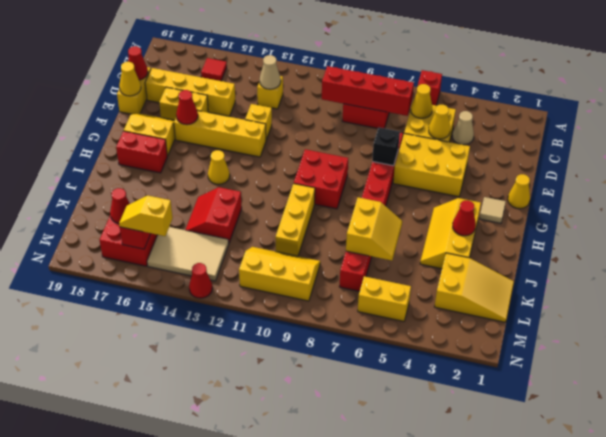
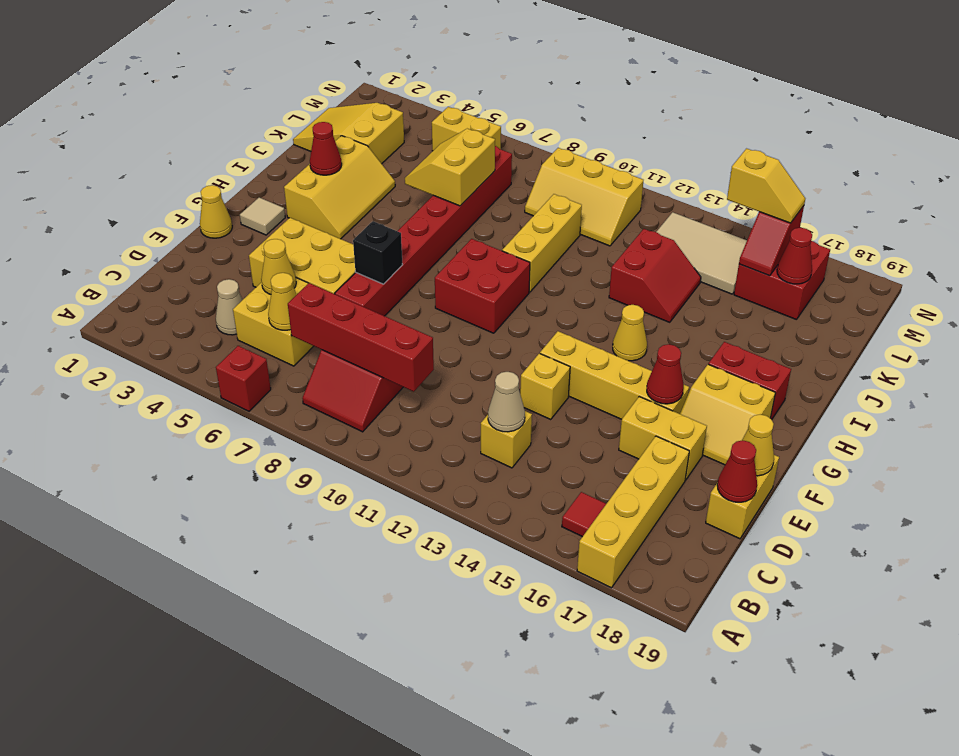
yellow 1x4 brick [145,68,235,116] -> yellow 1x4 brick turned to [577,436,689,588]
red 1x1 cone [189,263,212,298] -> none

